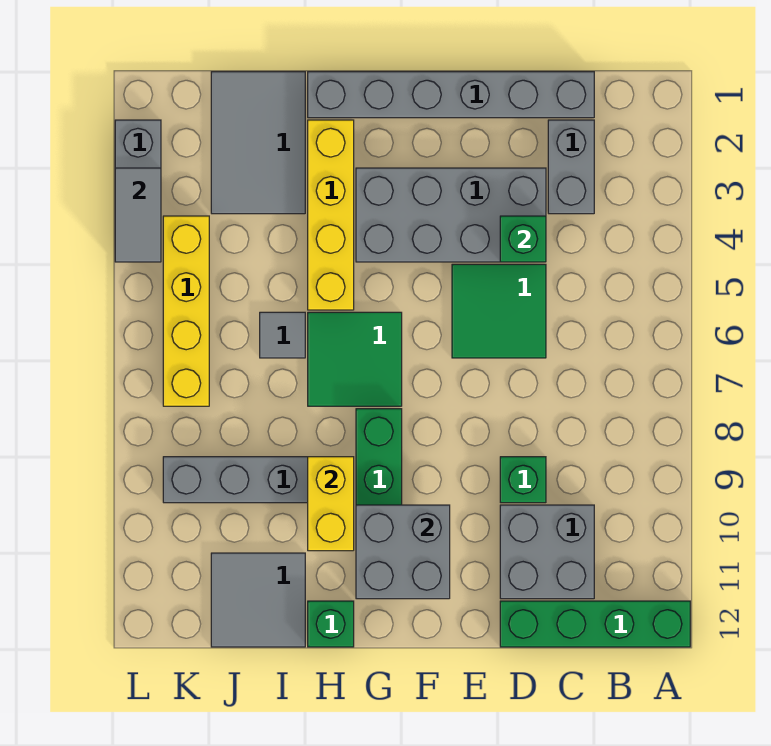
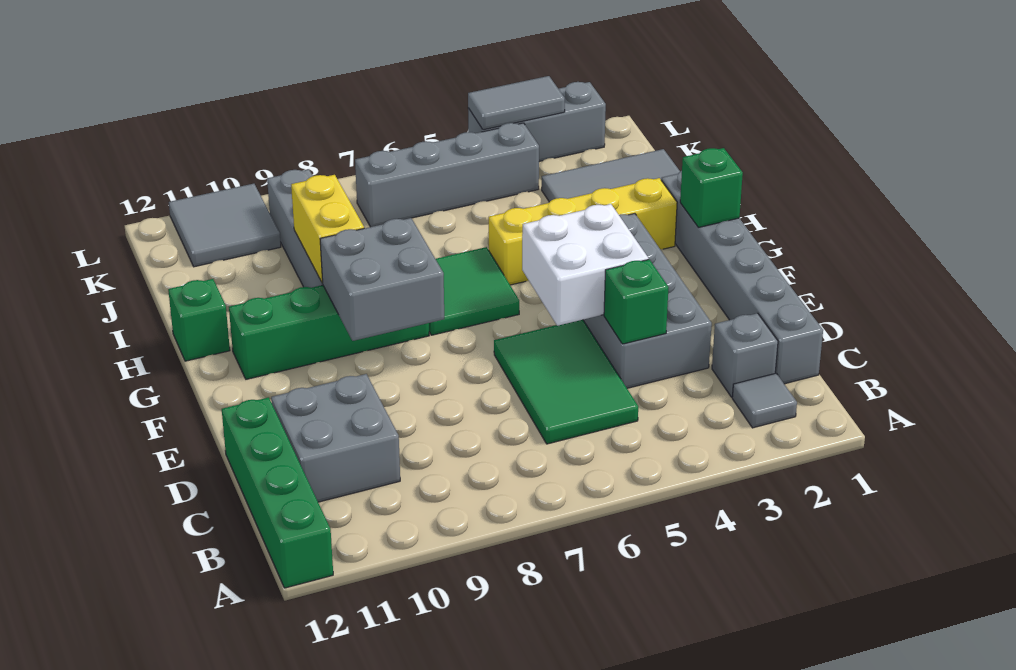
grey 1x2 brick [548,120,594,214] -> grey 1x1 brick [712,313,778,397]
green 2x2 tile [452,264,546,358] -> green 2x3 tile [494,320,638,444]
green 1x1 brick [500,457,546,503] -> green 1x1 brick moved to [680,148,743,227]
none -> white 2x2 brick [522,204,649,326]
grey 2x2 brick [356,505,450,599] -> grey 2x2 brick moved to [320,218,444,341]
yellow 1x2 brick [308,457,354,551] -> yellow 1x2 brick turned to [291,175,364,283]
grey 1x1 tile [260,312,305,358] -> grey 1x1 tile moved to [732,373,797,428]
grey 2x2 tile [211,553,305,647] -> grey 2x2 tile moved to [169,184,281,267]
yellow 1x4 brick [163,216,209,406] -> grey 1x4 brick [355,123,539,227]

